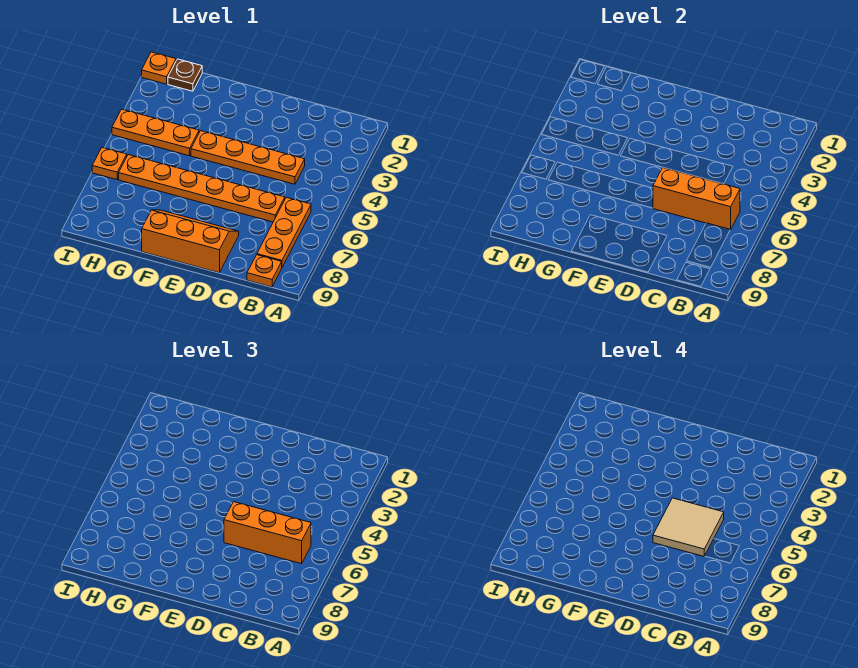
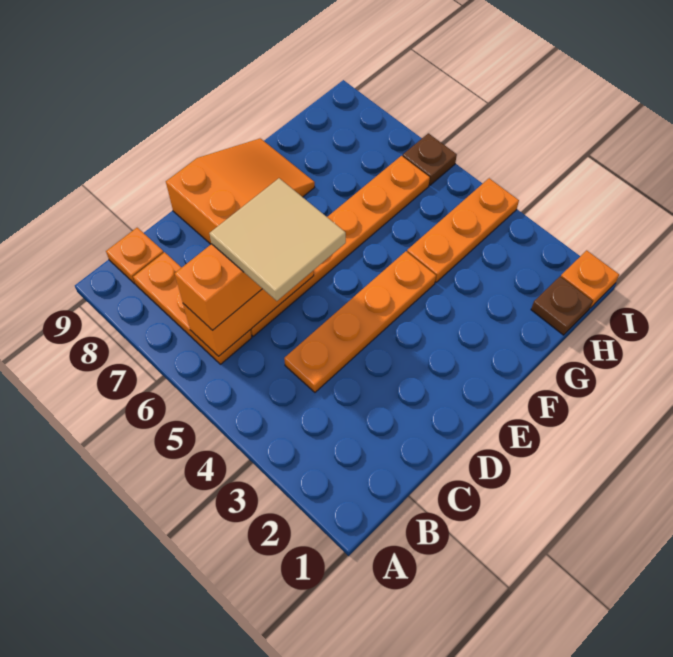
orange 2x3 slope [142,210,239,273] -> orange 2x3 slope turned to [166,138,315,244]
orange 1x1 plate [92,148,127,180] -> brown 1x1 plate [403,133,457,185]

